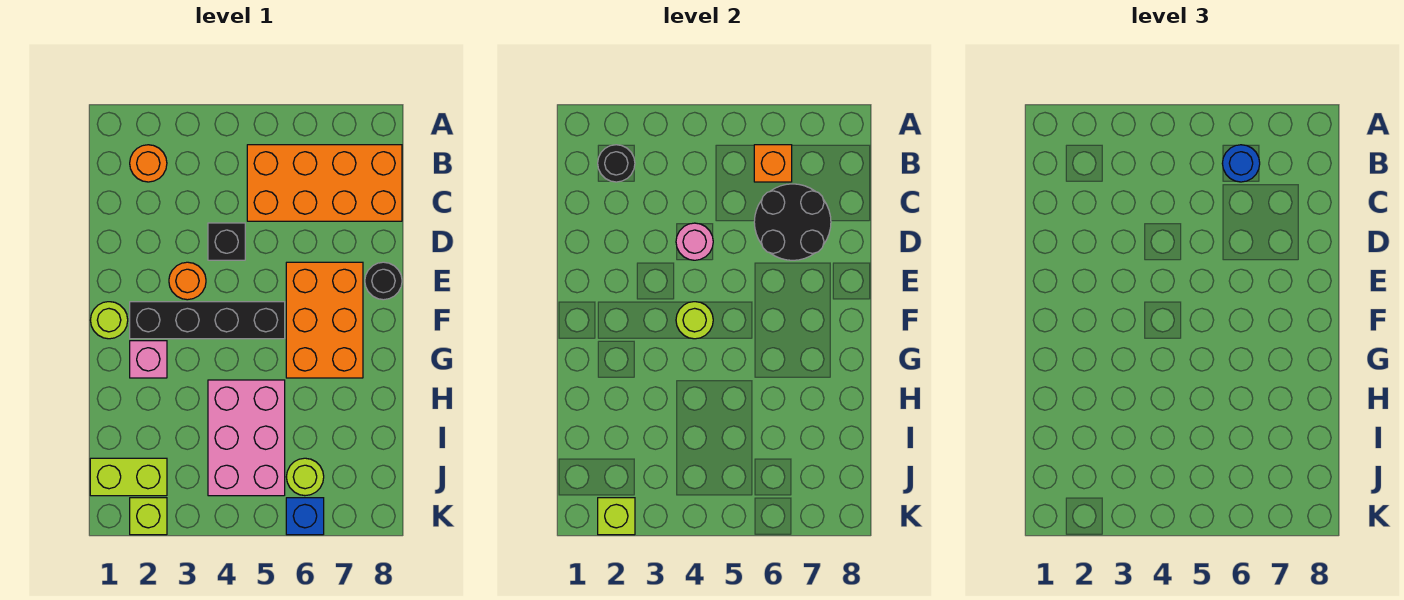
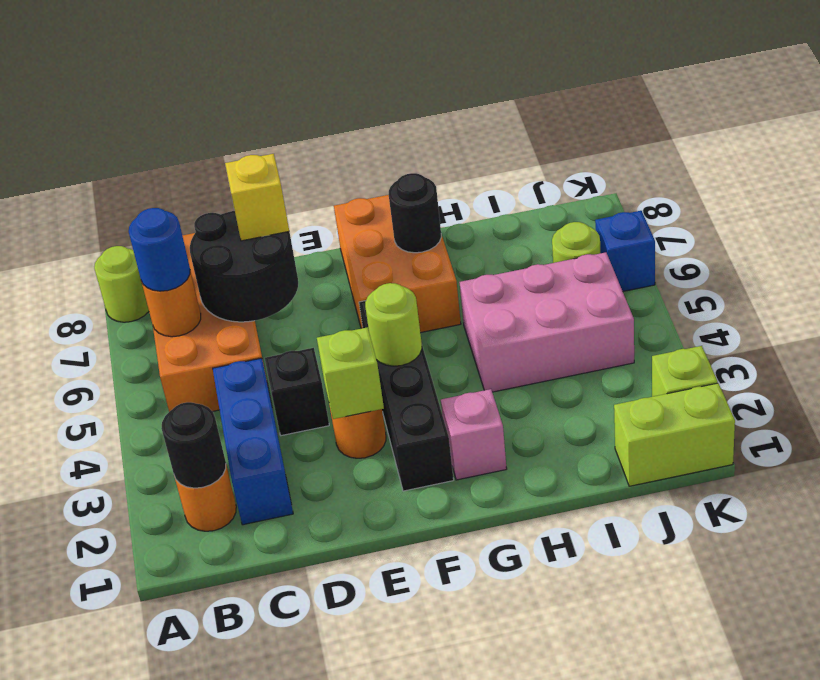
orange 1x1 brick [754,145,792,182] -> orange 1x1 round brick [142,271,201,337]
none -> blue 1x3 brick [213,358,293,525]
pink 1x1 round brick [676,223,713,260] -> none
none -> yellow 1x1 brick [225,154,289,241]
orange 2x3 brick [286,262,363,378] -> orange 2x3 brick turned to [334,195,461,333]
black 1x1 round brick [365,262,402,300] -> black 1x1 round brick moved to [389,173,441,253]
lime 1x1 round brick [90,302,128,339] -> lime 1x1 round brick moved to [94,246,149,322]
lime 1x2 brick [90,458,167,496] -> lime 1x2 brick turned to [614,383,735,486]
lime 1x1 brick [598,498,635,535] -> lime 1x1 brick moved to [317,327,384,419]

